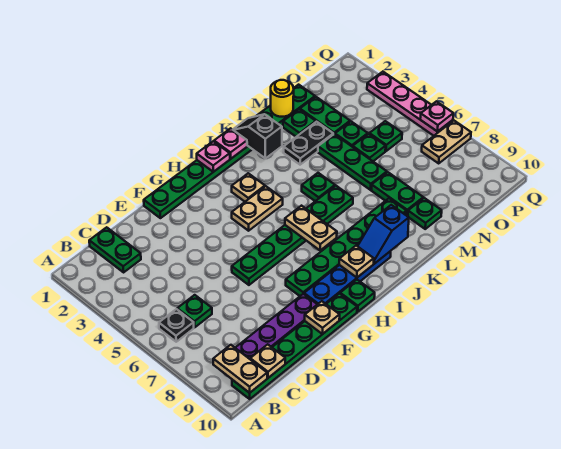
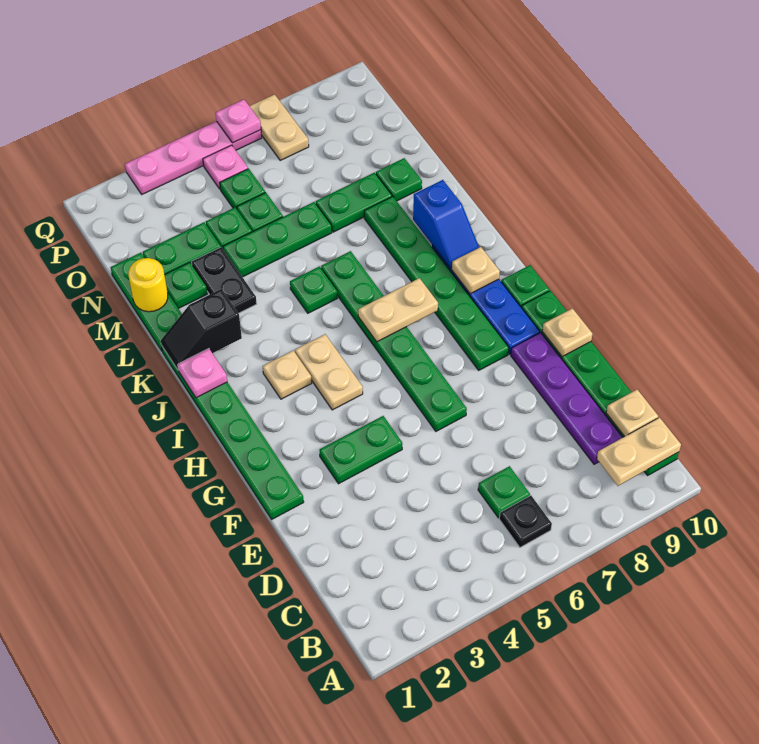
green 1x2 plate [89,227,141,272] -> green 1x2 plate moved to [320,416,402,484]
pink 1x1 plate [197,141,230,172] -> pink 1x1 plate moved to [203,145,248,189]

